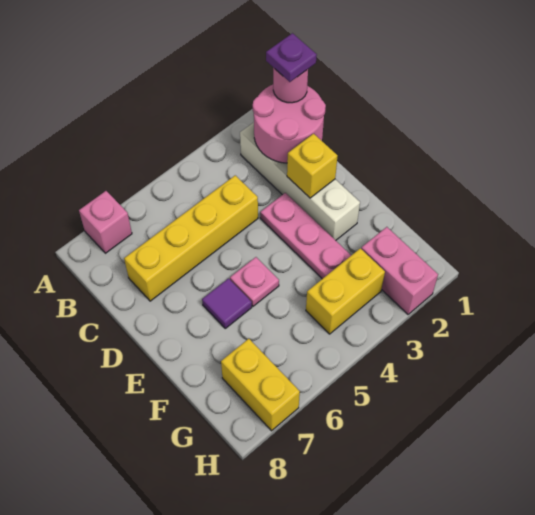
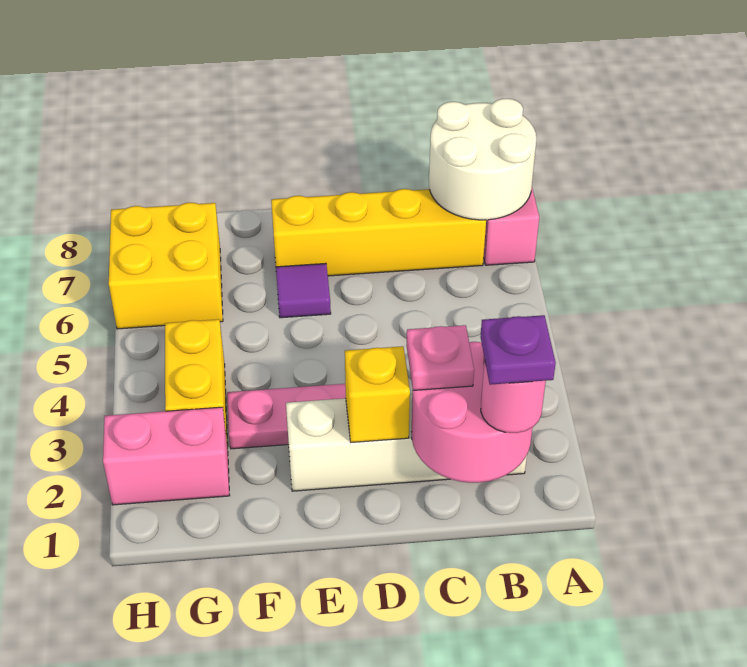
none -> white 2x2 round brick [429,98,537,220]
yellow 1x4 brick [124,175,258,301] -> yellow 1x4 brick turned to [271,189,486,276]
pink 1x1 plate [230,257,279,306] -> pink 1x1 plate moved to [406,325,474,390]
yellow 1x2 brick [221,339,300,431] -> yellow 2x2 brick [109,203,223,329]

